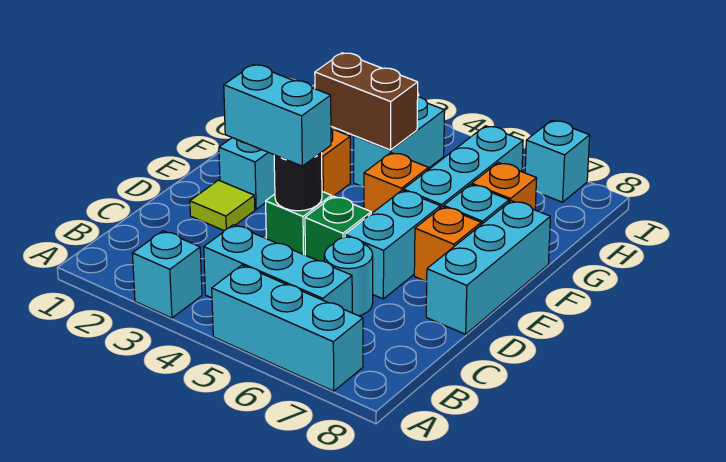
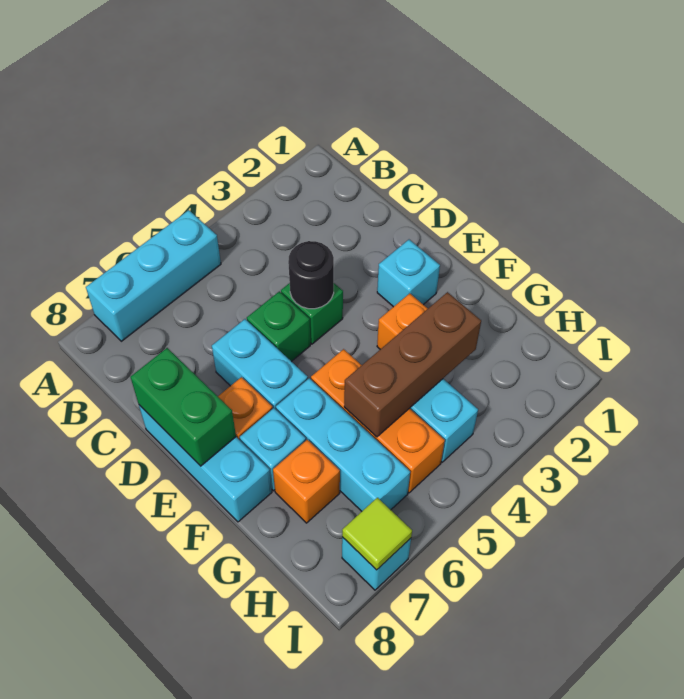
cyan 1x1 brick [132,231,202,318] -> none
cyan 1x3 brick [204,225,352,313] -> none
cyan 1x1 round brick [324,237,373,316] -> none
lime 1x1 tile [190,180,255,231] -> lime 1x1 tile moved to [342,498,412,570]
cyan 1x2 brick [224,65,331,166] -> none
none -> green 1x2 brick [131,348,236,466]
orange 1x1 brick [364,153,429,214] -> orange 1x3 brick [311,349,445,493]
brown 1x2 brick [315,53,418,150] -> brown 1x3 brick [344,292,481,437]

